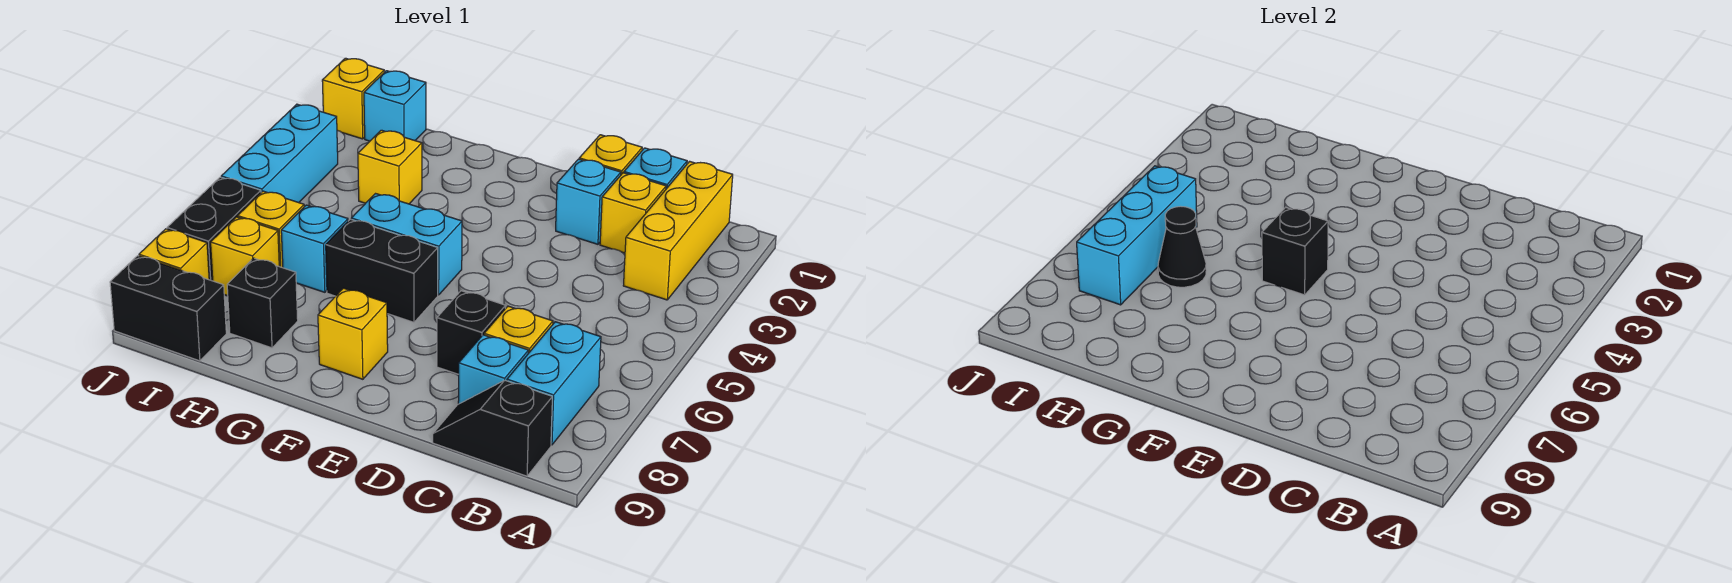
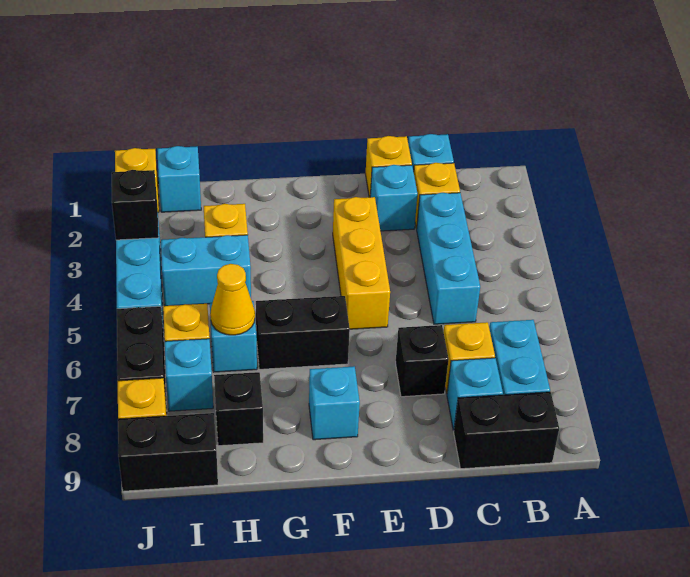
yellow 1x3 brick [623,161,733,300] -> yellow 1x3 brick moved to [333,197,390,329]
black 1x2 slope [433,380,552,476] -> black 1x2 brick [454,392,559,469]
cyan 1x2 brick [351,194,462,295] -> cyan 1x2 brick moved to [161,235,251,306]
black 1x1 brick [1262,208,1328,295] -> black 1x1 brick moved to [112,170,159,240]
yellow 1x1 brick [318,288,388,379] -> cyan 1x1 brick [309,366,360,440]
black 1x1 cone [1158,206,1206,287] -> yellow 1x1 cone [210,264,255,335]
cyan 1x3 brick [1077,166,1197,305] -> cyan 1x3 brick moved to [417,193,480,324]
yellow 1x1 brick [211,217,279,296] -> cyan 1x1 brick [165,339,213,411]

